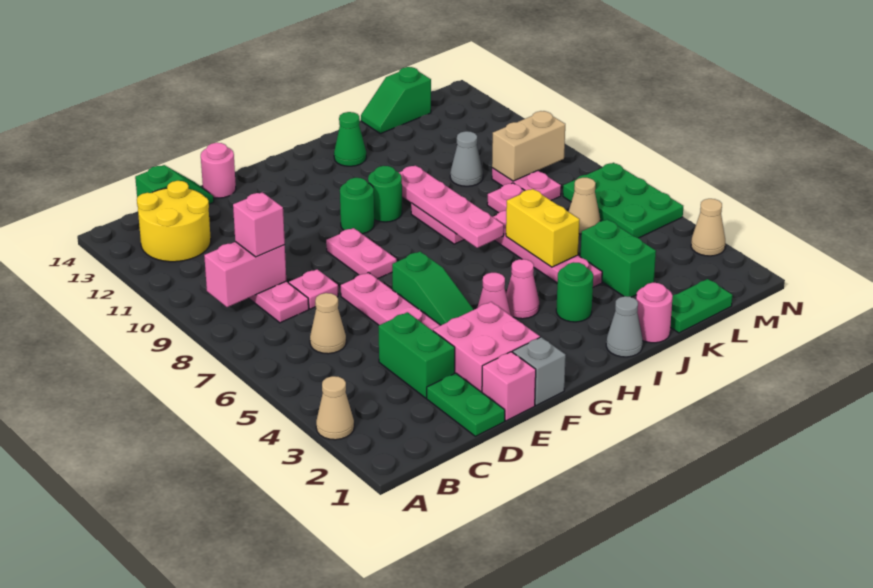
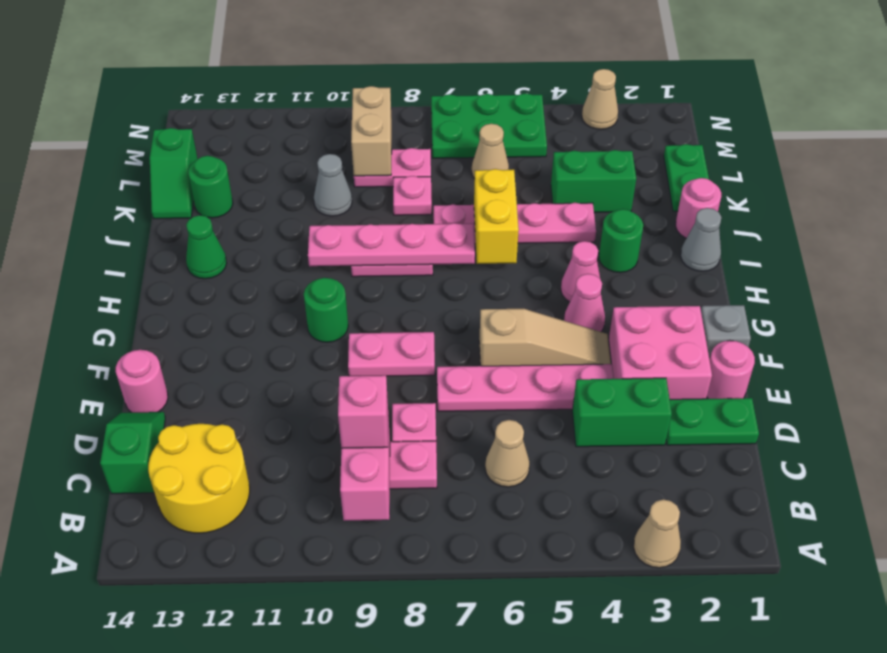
pink 1x1 brick [482,352,536,421] -> pink 1x1 round brick [707,340,755,399]
green 1x3 slope [392,252,474,325] -> tan 1x3 slope [479,309,611,366]
green 1x1 round brick [368,166,402,222] -> green 1x1 round brick moved to [188,156,233,218]
yellow 1x2 brick [506,189,580,267] -> yellow 1x2 brick turned to [474,169,519,264]

